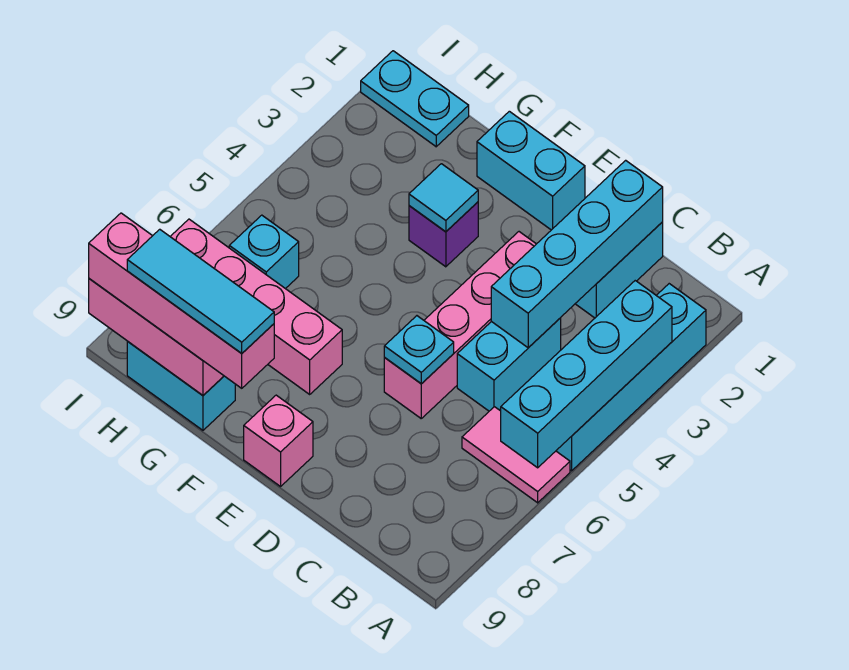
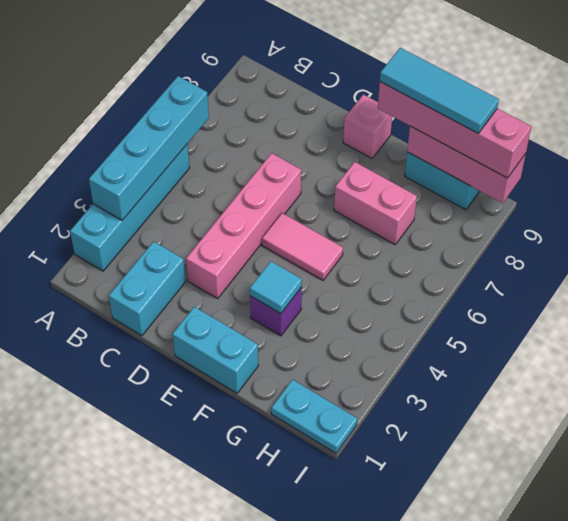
pink 1x2 tile [462,407,570,503] -> pink 1x2 tile moved to [262,213,343,280]
cyan 1x4 brick [491,160,663,348] -> none
cyan 1x2 brick [457,318,561,411] -> none
cyan 1x1 plate [384,316,454,384] -> none
pink 1x4 brick [170,219,342,394] -> pink 1x2 brick [334,162,417,244]
cyan 1x1 brick [229,215,299,289] -> none

